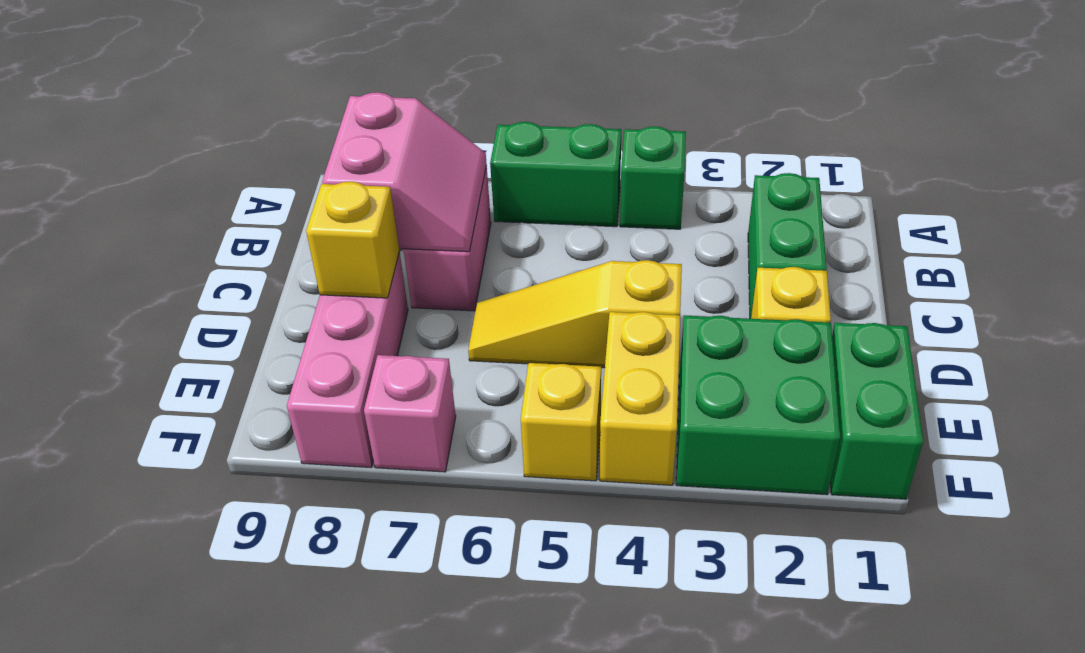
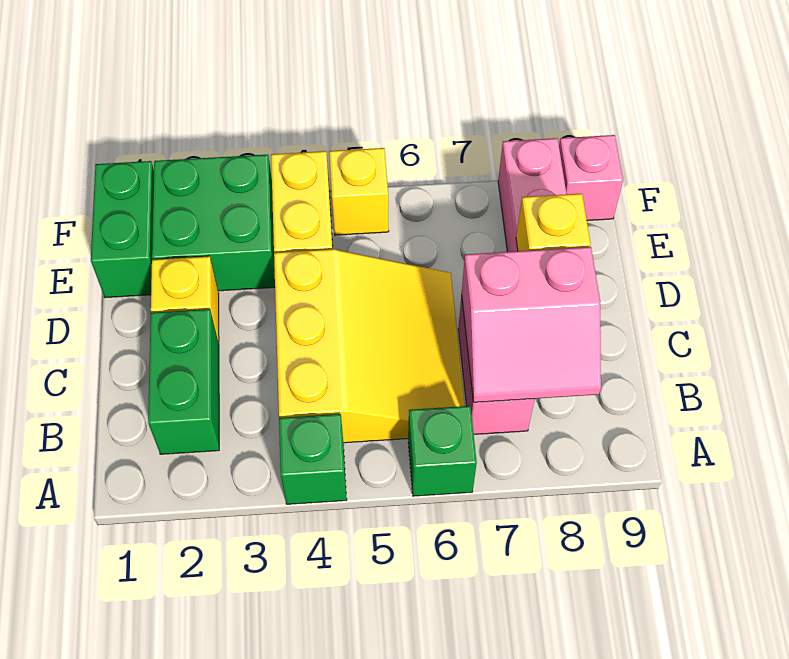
green 1x2 brick [490,122,621,227] -> green 1x1 brick [408,406,477,496]
pink 2x2 slope [322,92,487,252] -> pink 2x2 slope turned to [461,247,601,402]
yellow 1x3 slope [468,260,682,368] -> yellow 3x3 slope [274,249,465,443]
pink 1x1 brick [364,355,456,472] -> pink 1x1 brick moved to [559,135,623,220]

